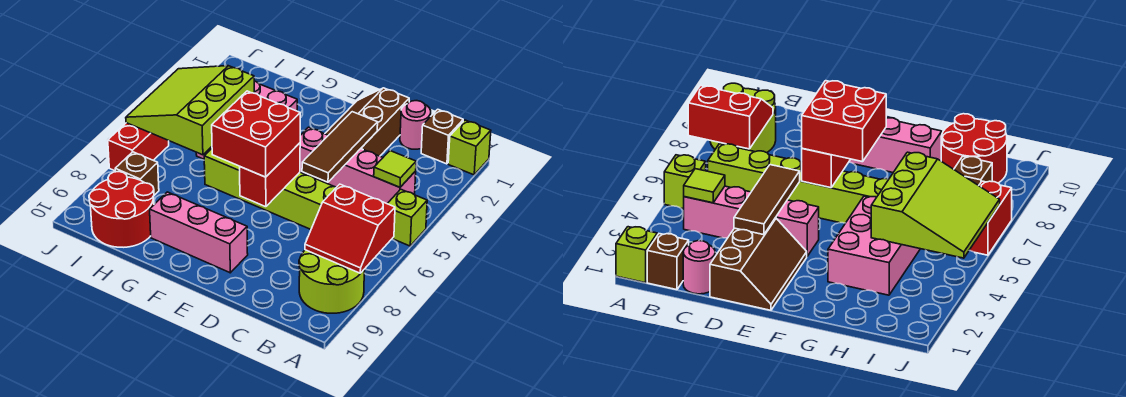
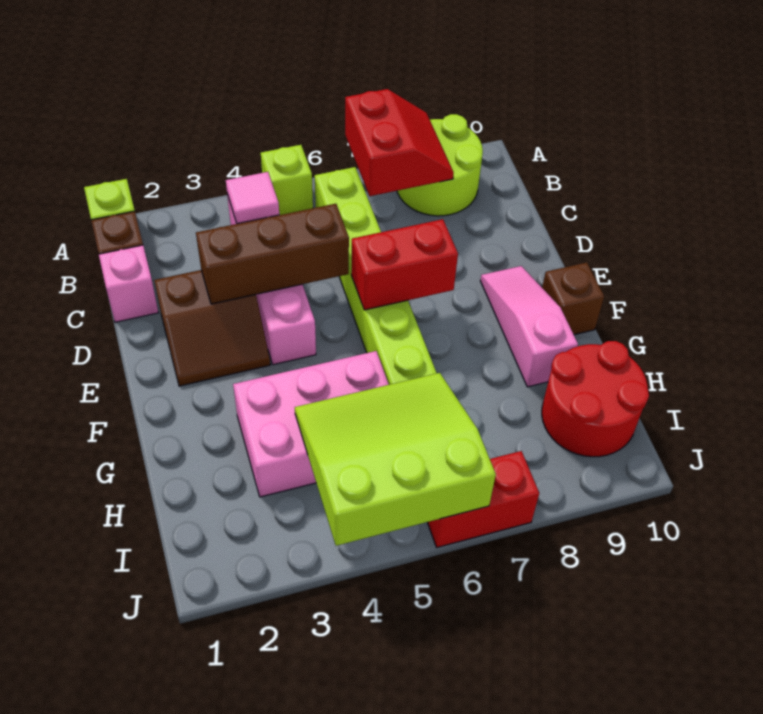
lime 1x1 tile [374,151,416,187] -> pink 1x1 tile [226,172,279,224]
pink 1x1 round brick [400,101,431,149] -> pink 1x1 brick [99,245,158,322]
brown 2x3 slope [325,88,409,156] -> brown 2x2 slope [154,270,270,386]
brown 1x3 tile [302,112,378,182] -> brown 1x3 brick [196,204,349,304]
red 2x2 brick [212,91,300,177] -> none
pink 1x3 brick [150,192,248,273] -> pink 1x3 slope [480,266,578,387]
lime 3x3 slope [126,66,254,155] -> lime 3x3 slope turned to [295,373,496,546]
brown 1x1 brick [115,152,159,195] -> brown 1x1 brick moved to [542,263,604,335]

